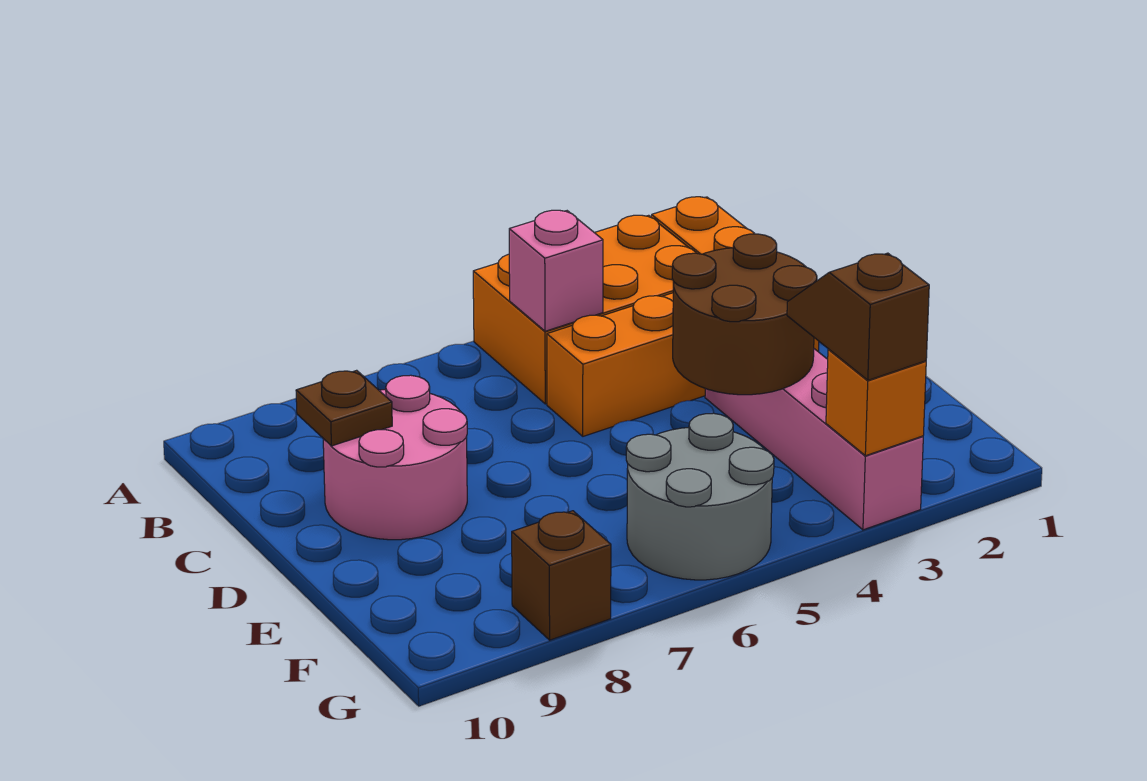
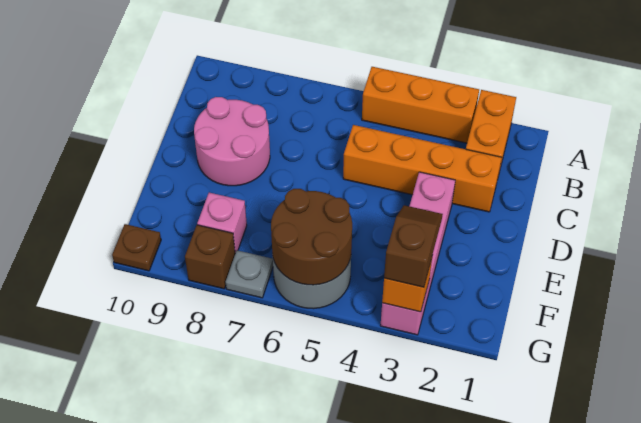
orange 2x3 brick [473,215,696,404] -> orange 1x3 brick [362,67,479,143]
pink 1x1 brick [509,210,603,331] -> pink 1x1 brick moved to [197,192,247,253]
brown 1x1 plate [296,370,392,446] -> brown 1x1 plate moved to [112,224,161,271]
brown 2x2 round brick [672,234,817,395] -> brown 2x2 round brick moved to [271,189,352,285]
none -> grey 1x1 plate [226,250,273,298]

